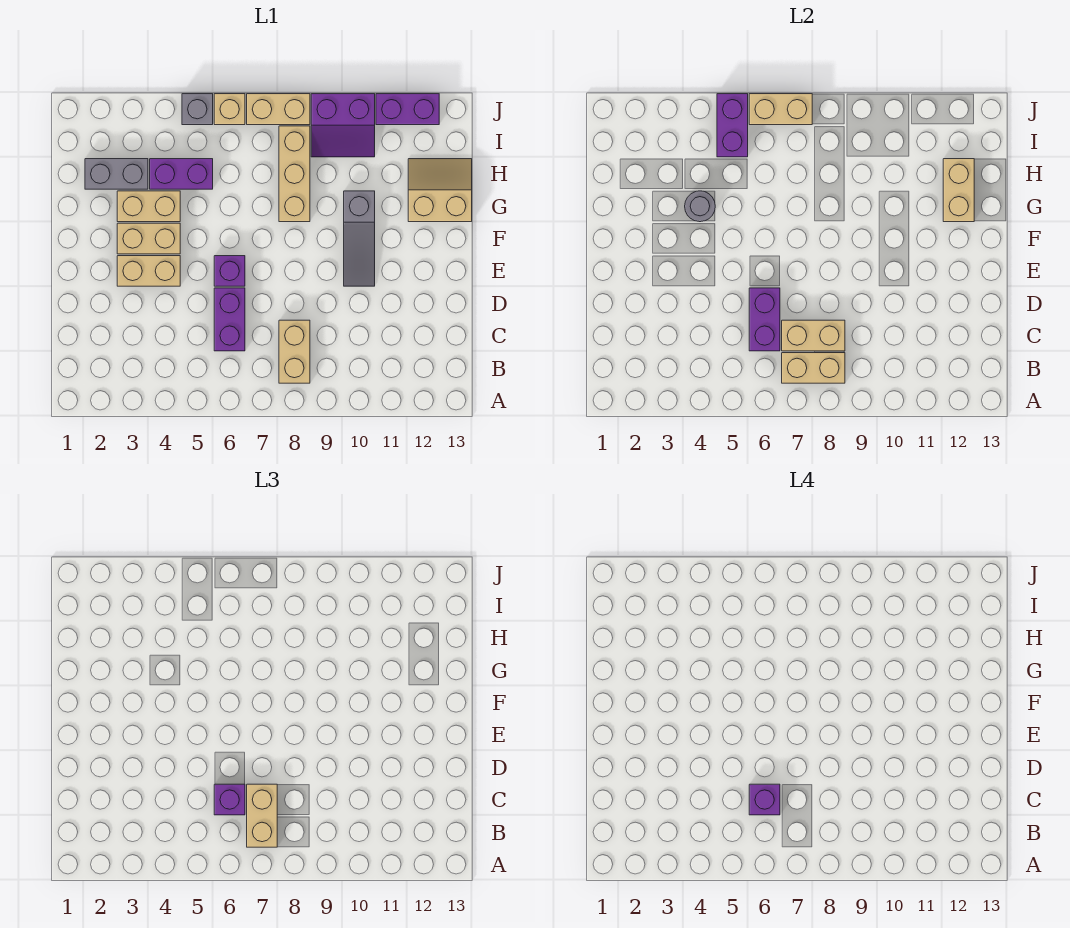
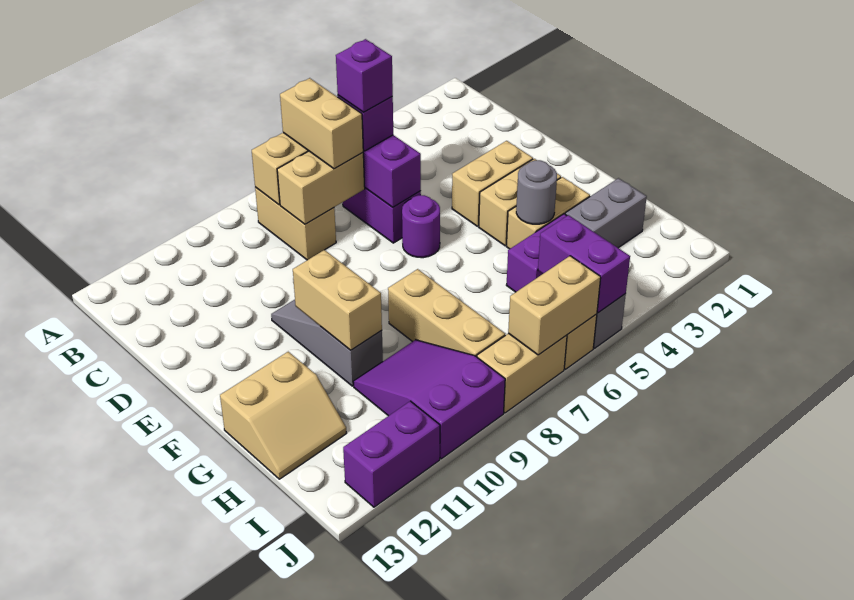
purple 1x1 brick [214,256,245,286] -> purple 1x1 round brick [402,195,440,258]
tan 1x2 brick [943,159,974,222] -> tan 1x2 brick moved to [293,250,382,350]
purple 2x2 slope [311,94,375,157] -> purple 2x3 slope [353,340,505,459]

